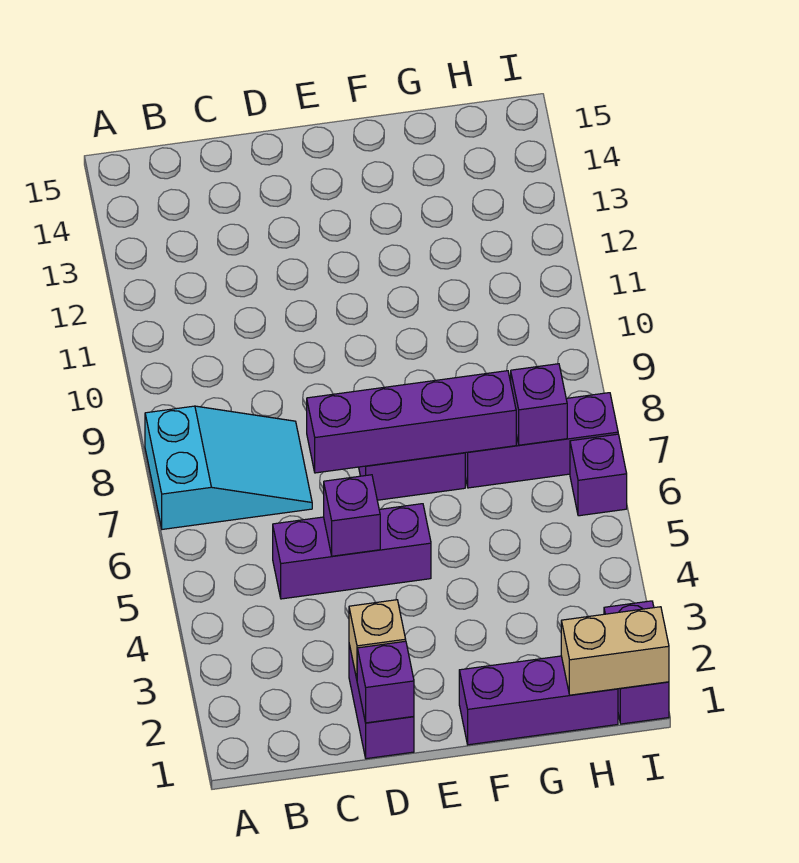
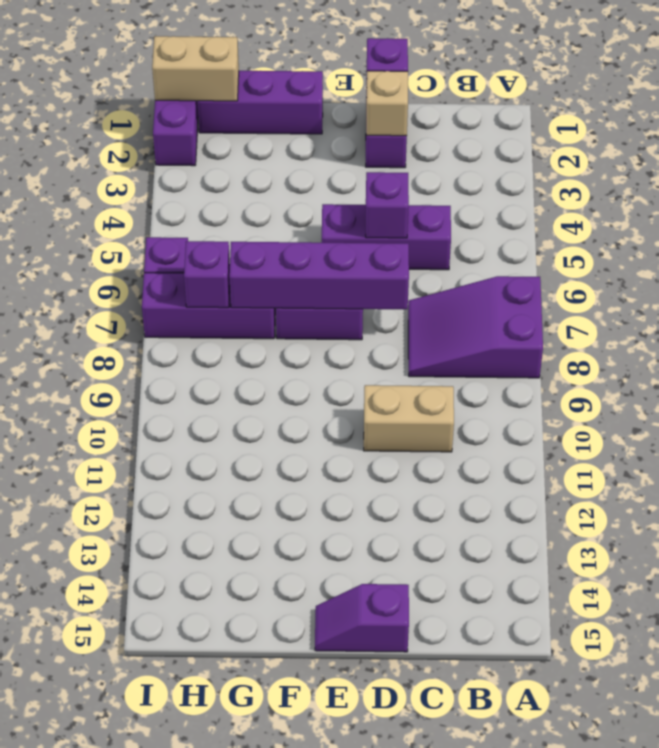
cyan 2x3 slope [145,406,312,529] -> purple 2x3 slope [408,276,543,378]
none -> tan 1x2 brick [364,385,454,452]
none -> purple 1x2 slope [315,584,409,652]

